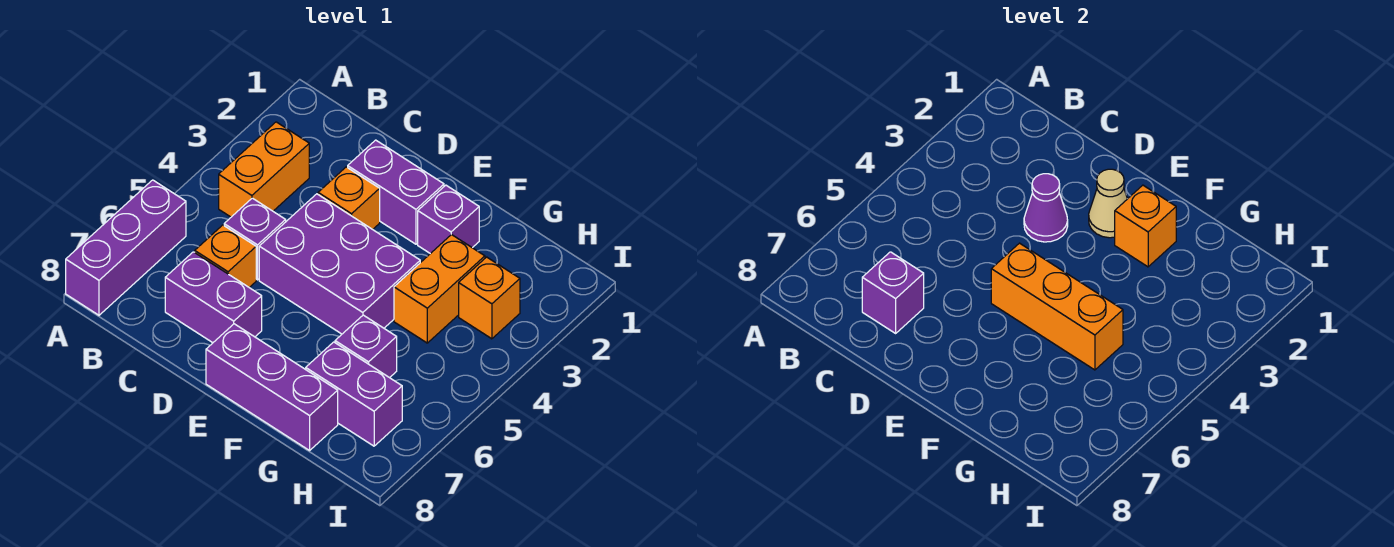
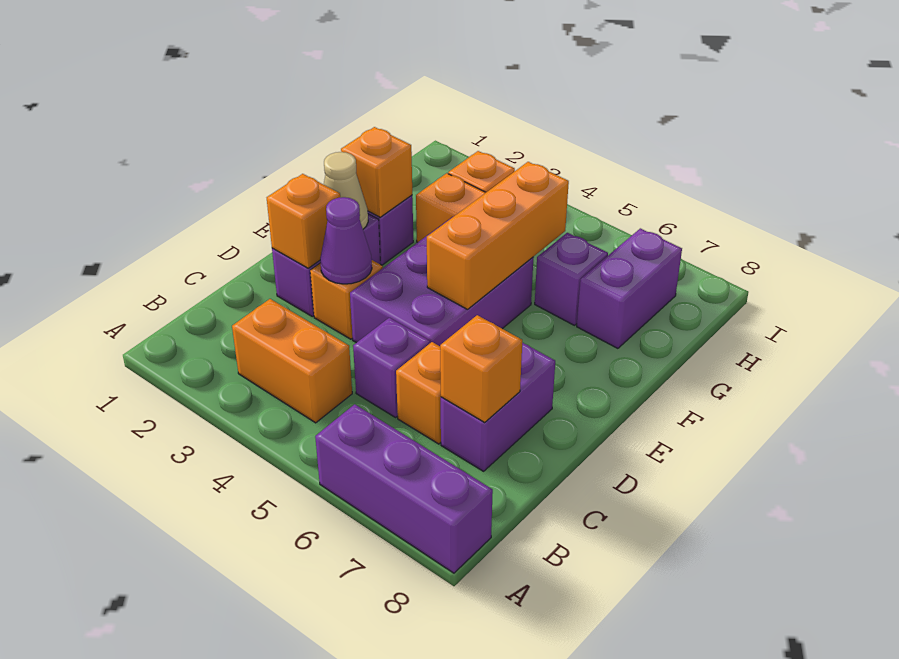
purple 1x1 brick [862,252,924,333] -> orange 1x1 brick [440,315,522,422]
none -> orange 1x1 brick [267,174,340,268]
purple 1x3 brick [206,324,338,450] -> none

